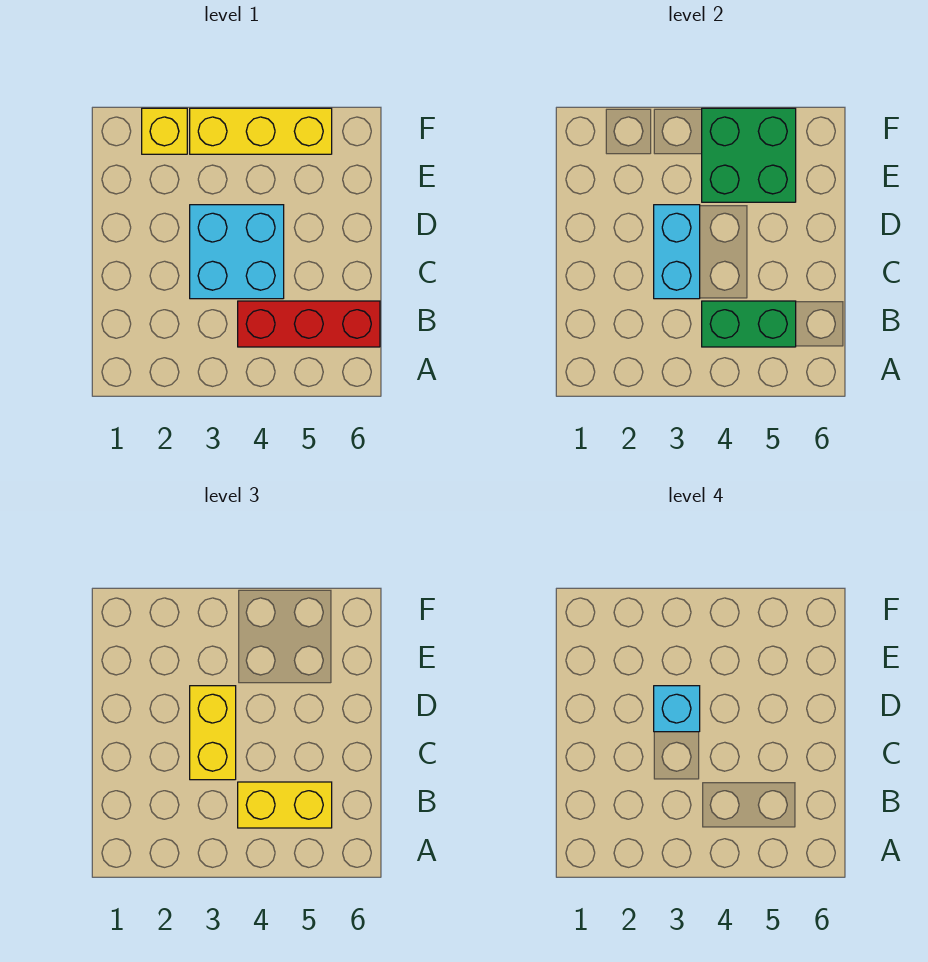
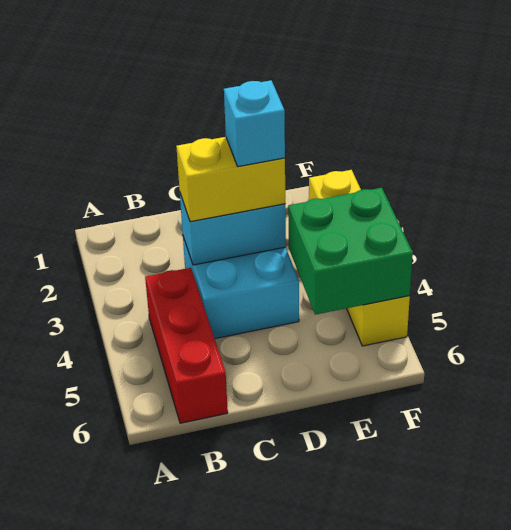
green 1x2 brick [702,301,796,347] -> none
yellow 1x2 brick [238,782,332,828] -> none

